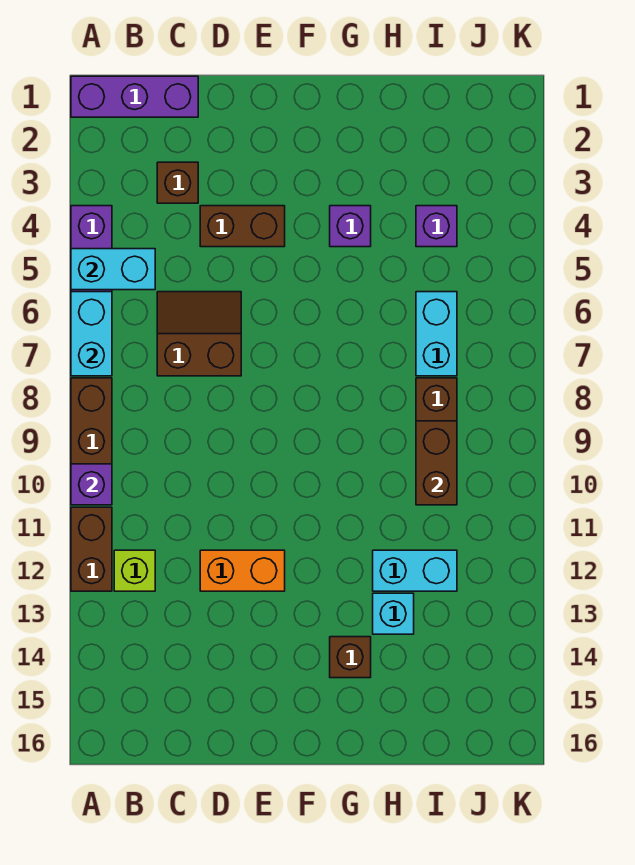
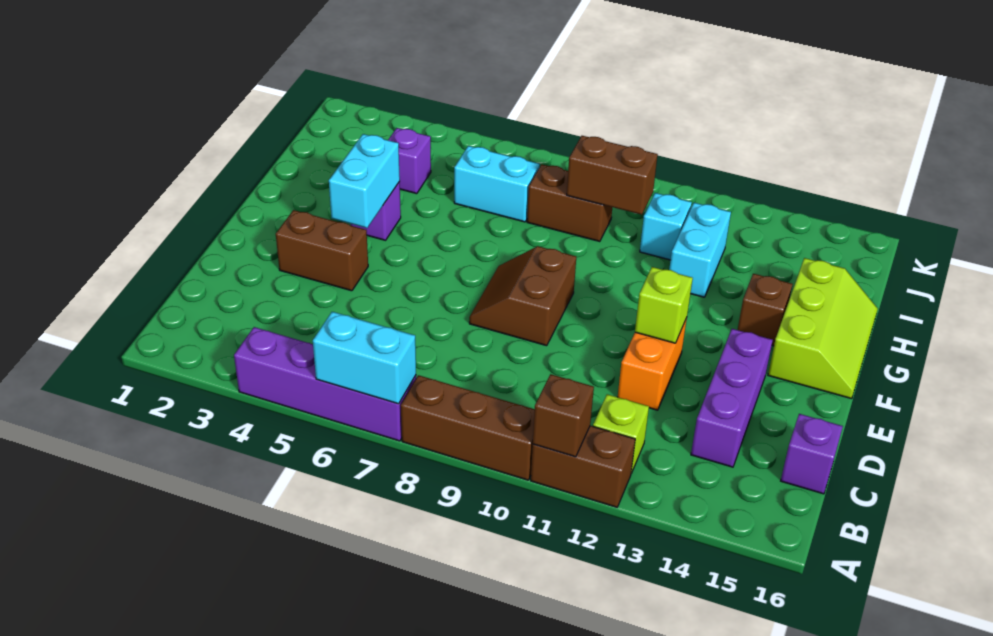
purple 1x3 brick [71,76,198,117] -> purple 1x3 brick moved to [691,329,773,467]
cyan 1x2 brick [71,249,155,290] -> cyan 1x2 brick moved to [329,134,400,228]
purple 1x1 brick [71,464,112,505] -> purple 1x1 brick moved to [781,414,843,494]
brown 1x1 brick [157,162,198,203] -> brown 1x1 brick moved to [533,374,594,457]
brown 2x2 slope [157,292,241,376] -> brown 2x2 slope moved to [469,246,576,346]
brown 1x2 brick [200,206,285,247] -> brown 1x2 brick turned to [276,210,368,291]
none -> lime 1x1 brick [635,267,693,343]
none -> lime 2x3 slope [768,258,878,399]
cyan 1x1 brick [373,593,414,634] -> cyan 1x1 brick moved to [640,193,692,260]

